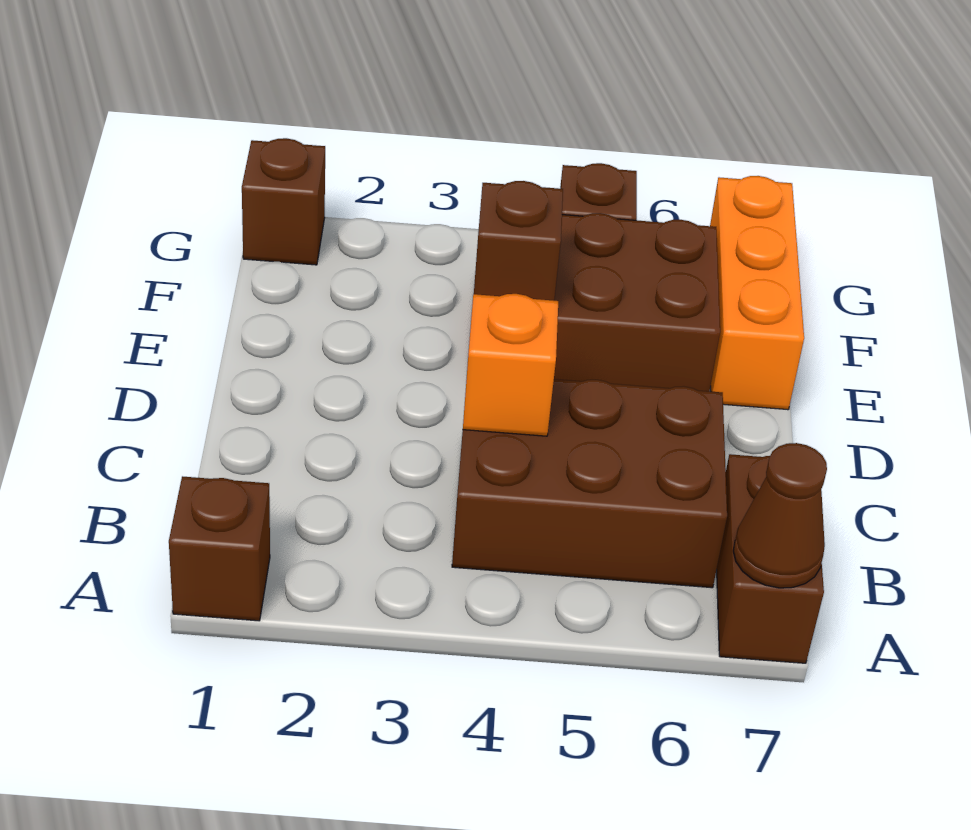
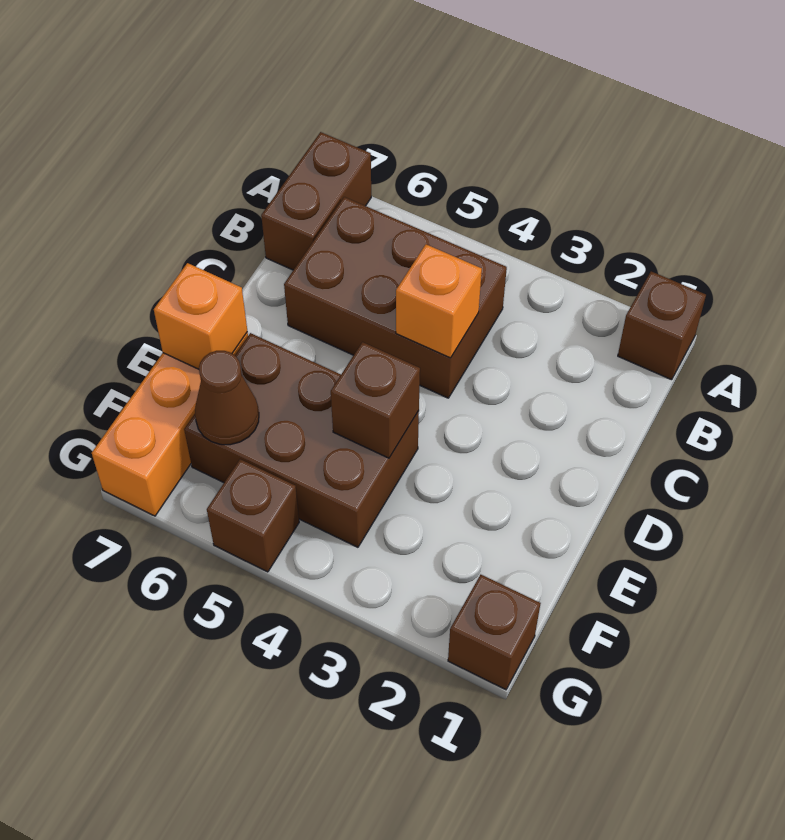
brown 1x1 cone [733,443,827,588] -> brown 1x1 cone moved to [195,351,259,445]
none -> orange 1x1 brick [154,263,247,369]

